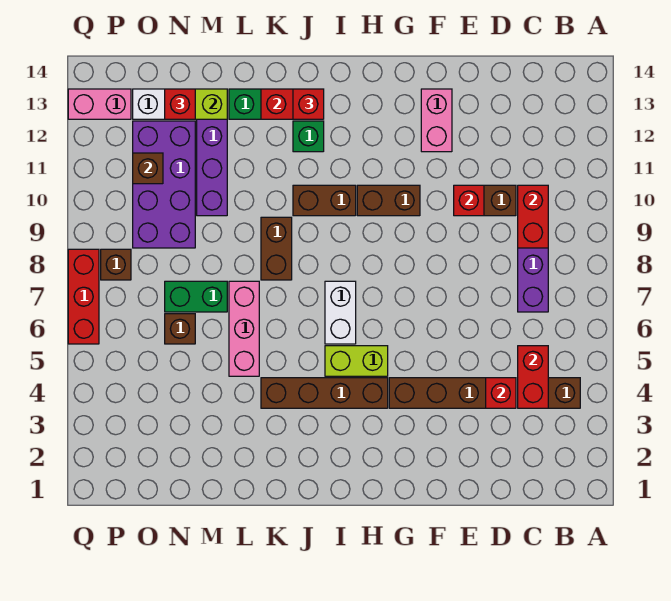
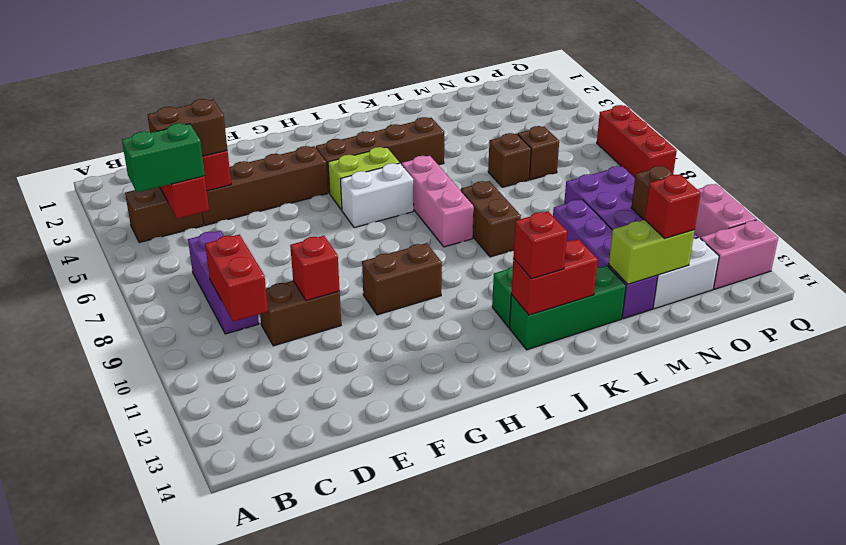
pink 1x2 brick [421,89,452,152] -> pink 1x2 brick moved to [694,184,756,238]
white 1x2 brick [325,281,356,344] -> white 1x2 brick turned to [341,163,414,228]
brown 1x2 brick [293,185,356,216] -> brown 1x2 brick moved to [147,99,227,156]
pink 1x3 brick [229,281,259,376] -> pink 1x3 brick moved to [402,156,474,247]
green 1x2 brick [165,281,227,312] -> green 1x2 brick moved to [122,123,205,192]
brown 1x1 brick [101,249,131,280] -> brown 1x1 brick moved to [488,133,531,187]

